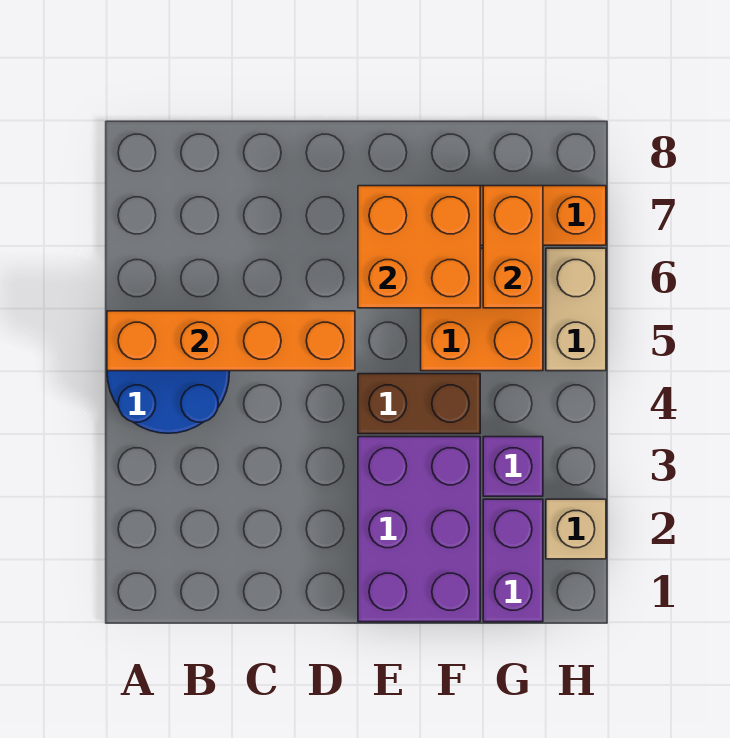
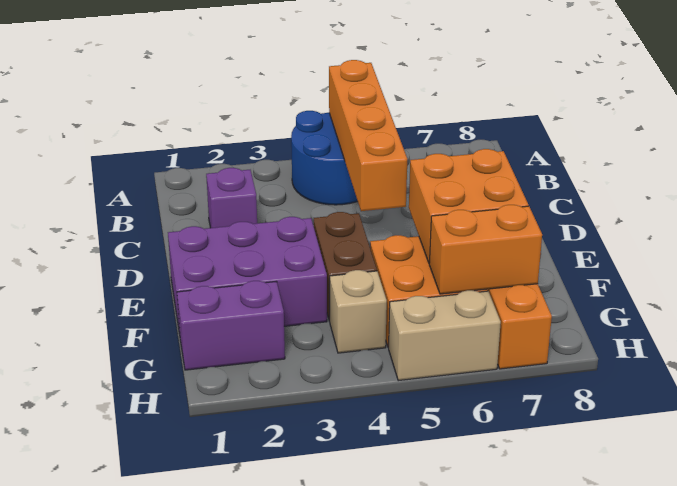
purple 1x1 brick [483,437,543,496] -> purple 1x1 brick moved to [206,168,257,228]
tan 1x1 brick [546,499,606,559] -> tan 1x1 brick moved to [330,270,387,353]

